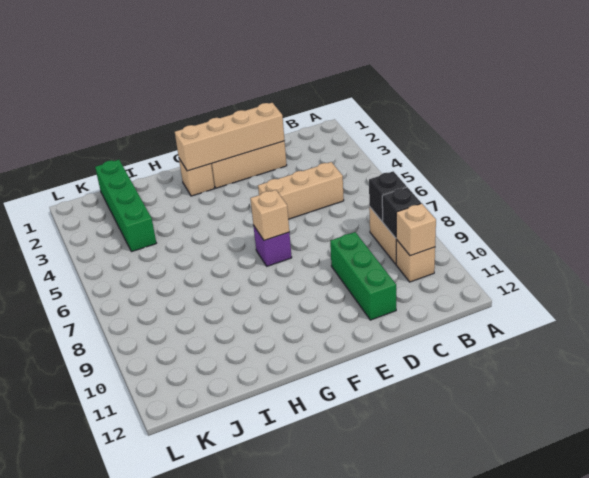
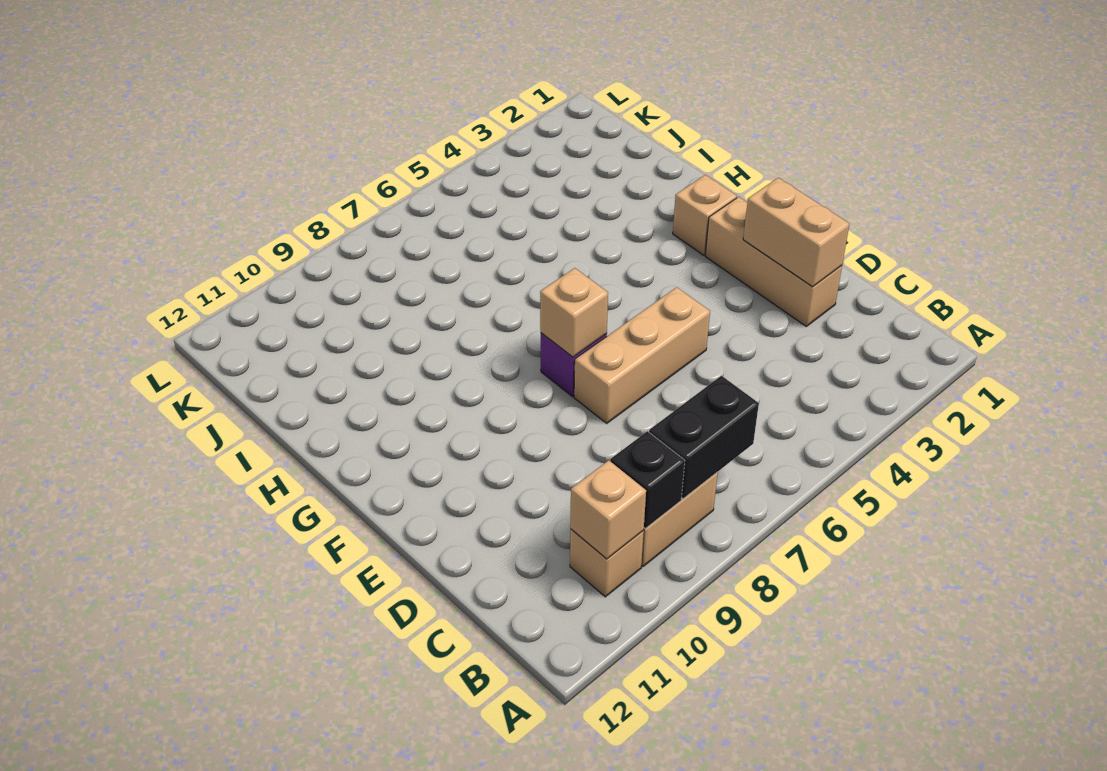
black 1x1 brick [369,171,407,221] -> black 1x2 brick [649,376,759,499]
tan 1x3 brick [258,162,344,219] -> tan 1x3 brick turned to [574,287,710,423]
tan 1x4 brick [175,103,285,171] -> tan 1x2 brick [743,178,849,287]
green 1x3 brick [330,232,396,320] -> none
green 1x4 brick [95,160,156,252] -> none

